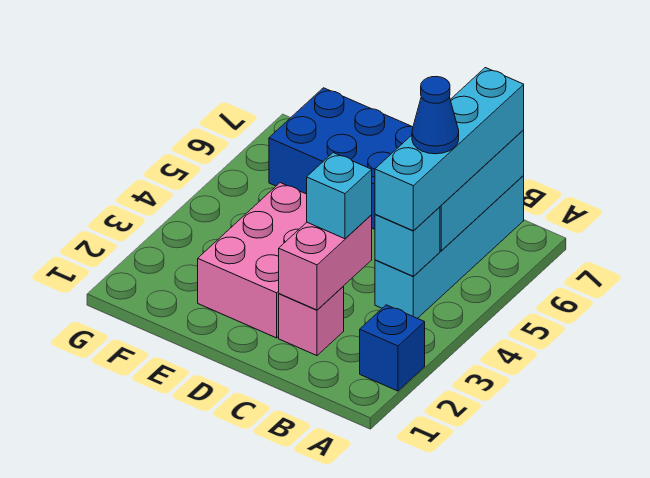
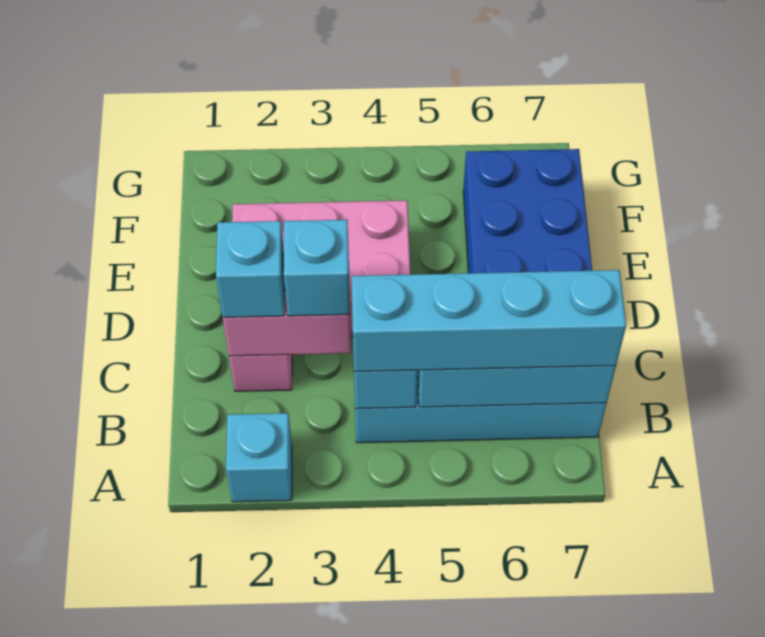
blue 1x1 brick [360,305,425,391] -> cyan 1x1 brick [226,413,292,502]
blue 1x1 cone [412,77,459,154] -> none
none -> cyan 1x1 brick [216,221,285,317]

